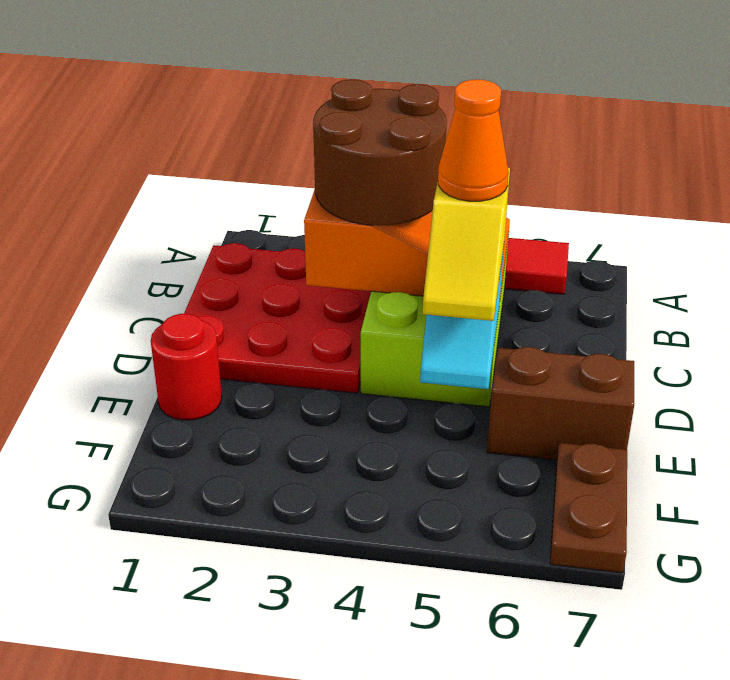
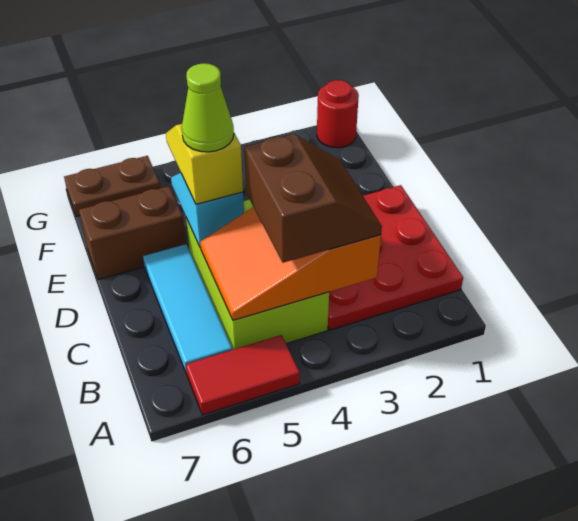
brown 2x2 round brick [313,79,447,226] -> brown 2x2 slope [244,134,382,263]
none -> cyan 1x3 tile [143,244,232,374]
orange 1x1 cone [438,80,509,201] -> lime 1x1 cone [182,63,234,152]
red 1x1 round brick [151,314,222,420] -> red 1x1 round brick moved to [317,80,359,148]
brown 1x2 plate [550,443,627,573] -> brown 1x2 plate turned to [64,156,160,217]

